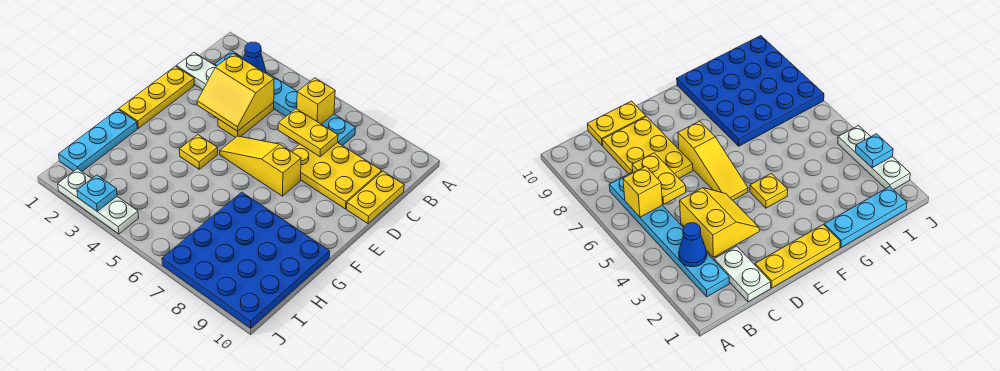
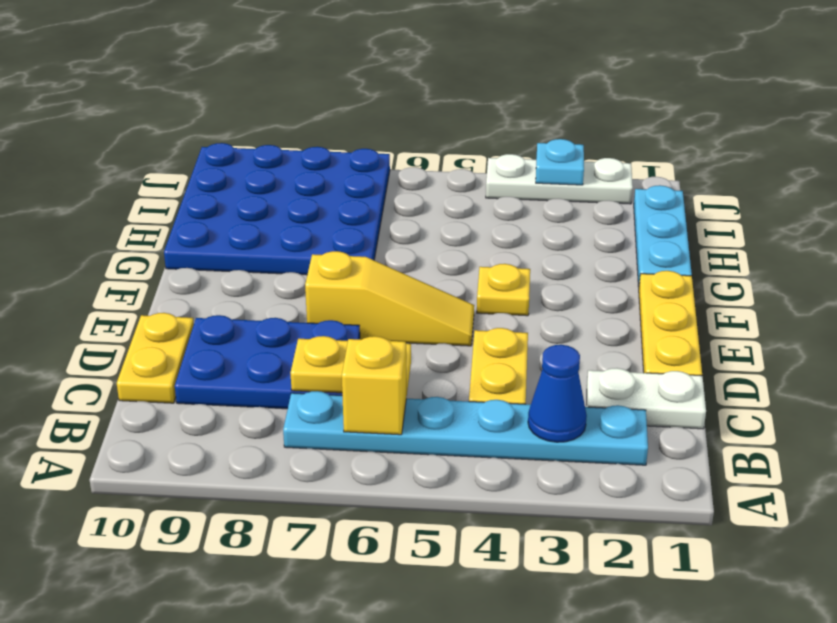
yellow 2x2 slope [197,54,274,131] -> none
yellow 2x3 plate [291,143,382,209] -> blue 2x3 plate [175,315,360,409]

